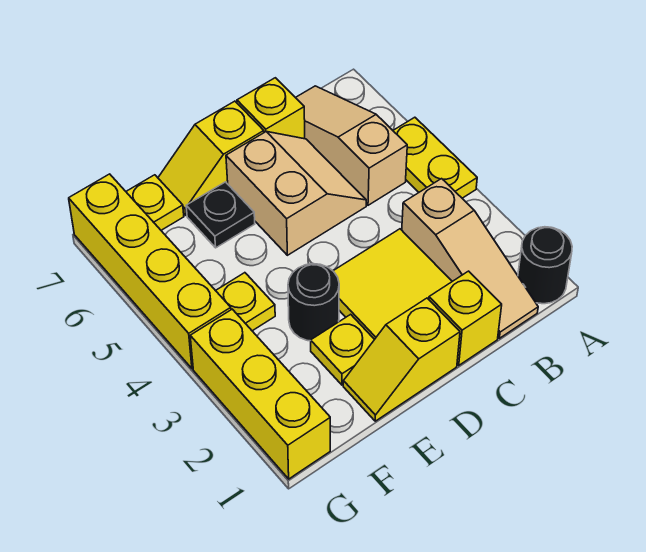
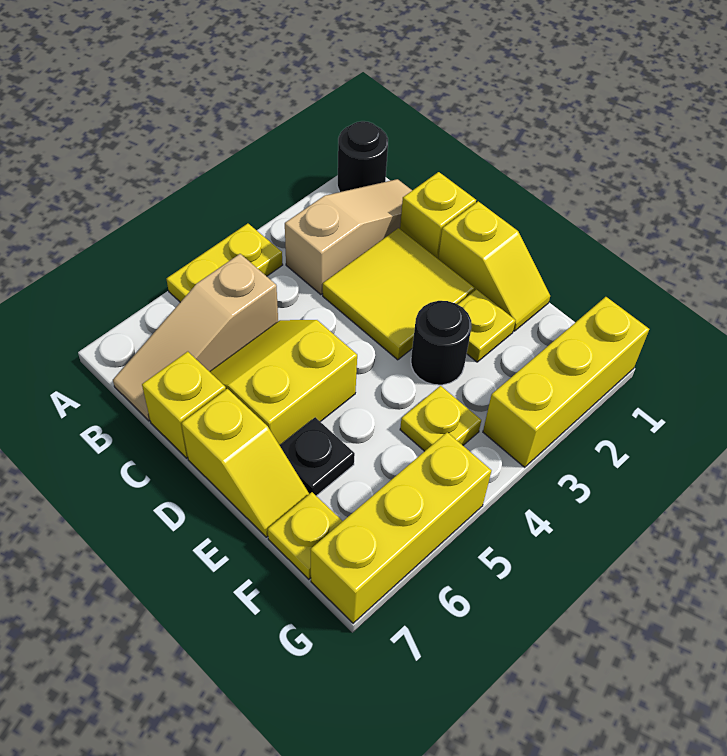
tan 2x2 slope [226,132,366,255] -> yellow 2x2 slope [210,320,357,445]
yellow 1x4 brick [69,174,231,369] -> yellow 1x3 brick [310,432,491,623]

